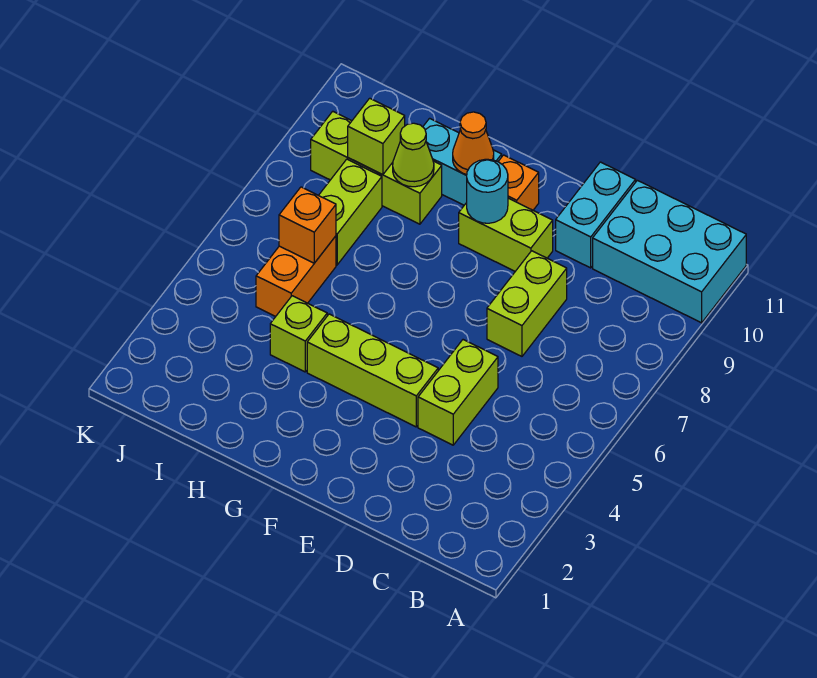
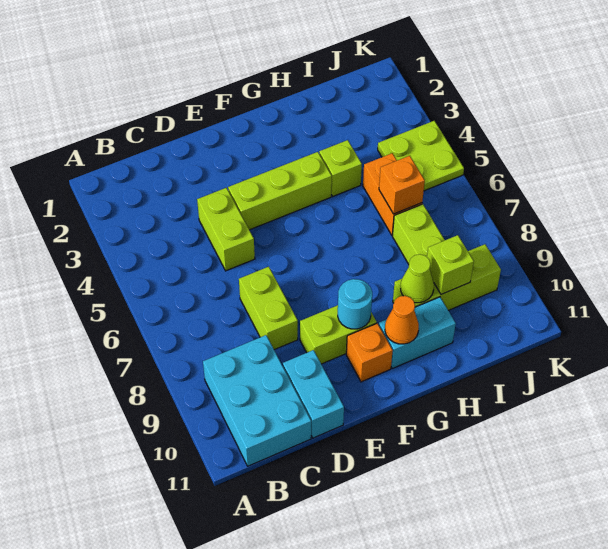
cyan 2x3 brick [593,180,746,323] -> cyan 2x3 brick turned to [203,335,311,466]
none -> lime 2x2 plate [378,121,464,191]

